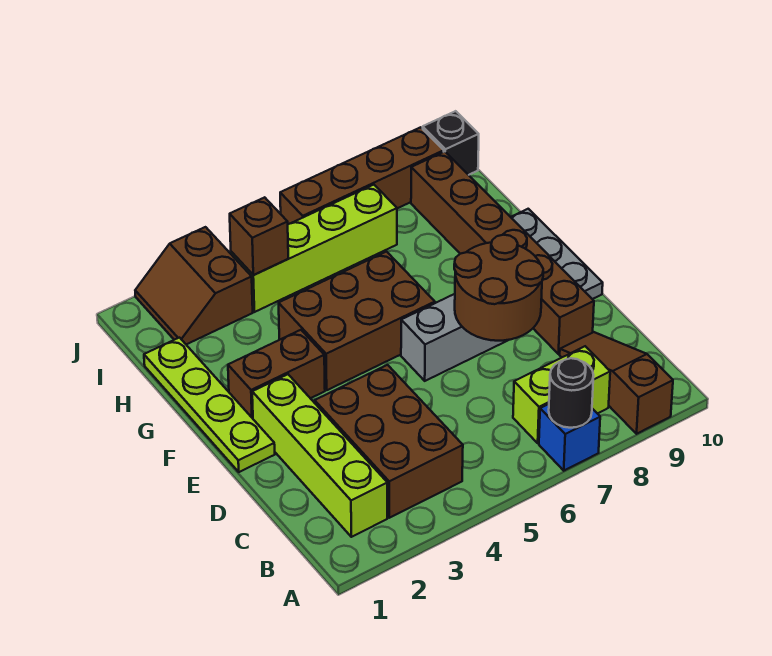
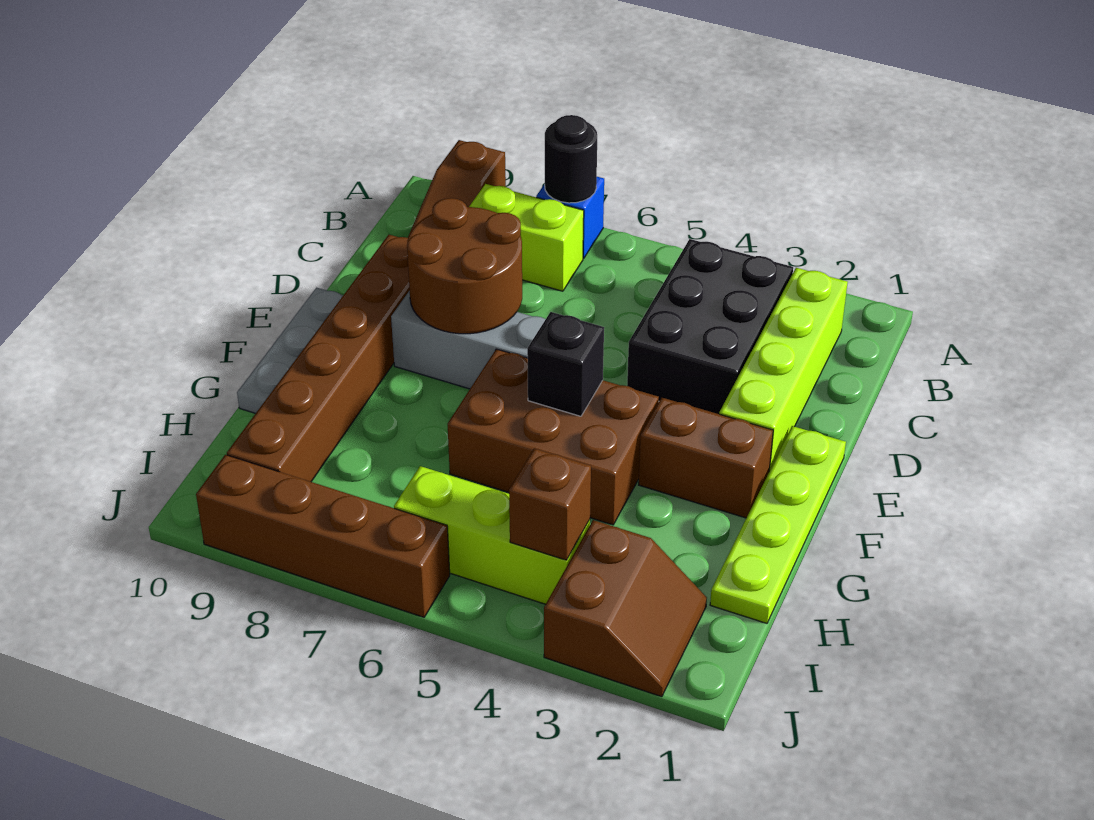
brown 2x3 brick [315,365,463,518] -> black 2x3 brick [627,239,793,414]
lime 1x4 brick [231,185,397,312] -> lime 1x3 brick [394,466,590,604]
black 1x1 brick [423,111,479,175] -> black 1x1 brick moved to [527,312,604,416]

